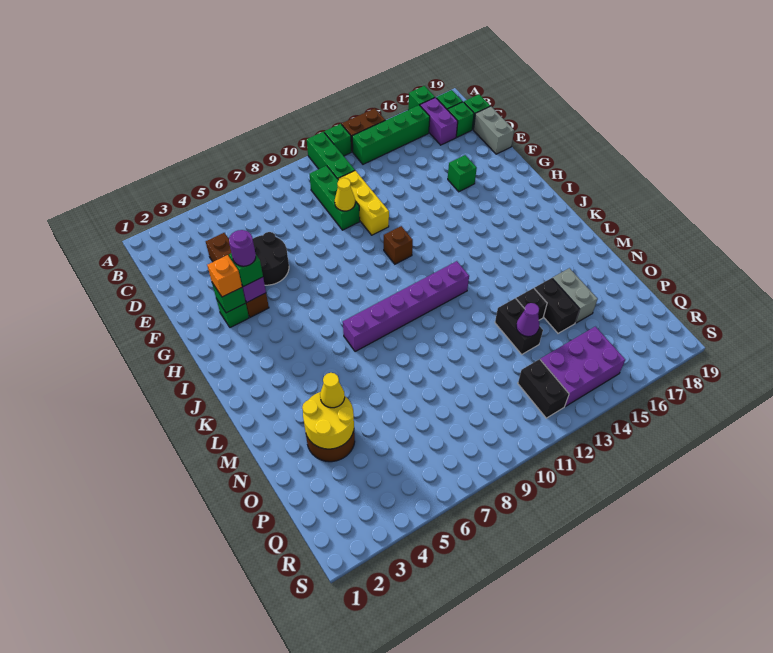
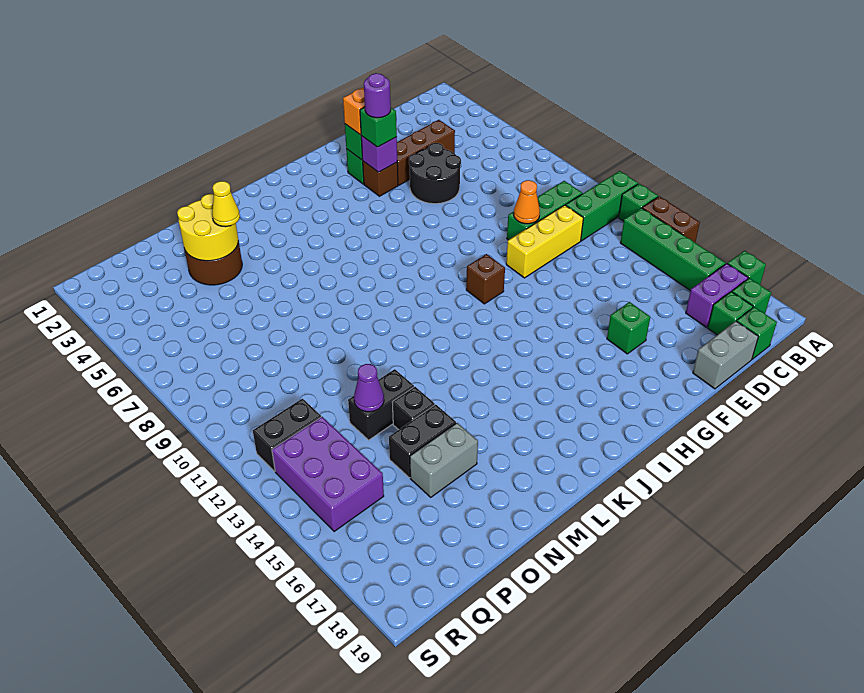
yellow 1x1 cone [335,178,355,211] -> orange 1x1 cone [514,180,540,224]
purple 1x6 brick [343,261,469,352] -> none

